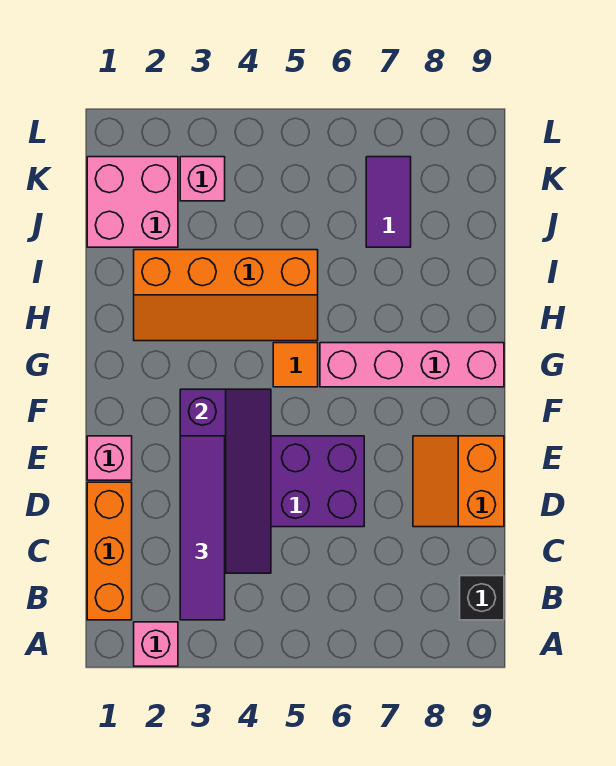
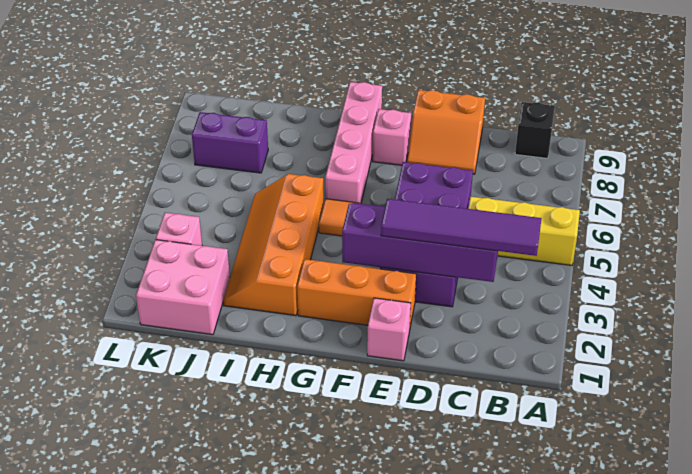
pink 1x1 brick [134,622,178,666] -> pink 1x1 brick moved to [373,109,411,165]
none -> yellow 1x3 brick [468,197,580,265]
orange 1x3 brick [87,482,132,620] -> orange 1x3 brick moved to [297,259,416,331]
orange 2x4 slope [134,250,318,341] -> orange 2x4 slope turned to [223,174,324,316]
purple 1x2 tile [366,157,411,247] -> purple 1x2 brick [192,112,268,173]

